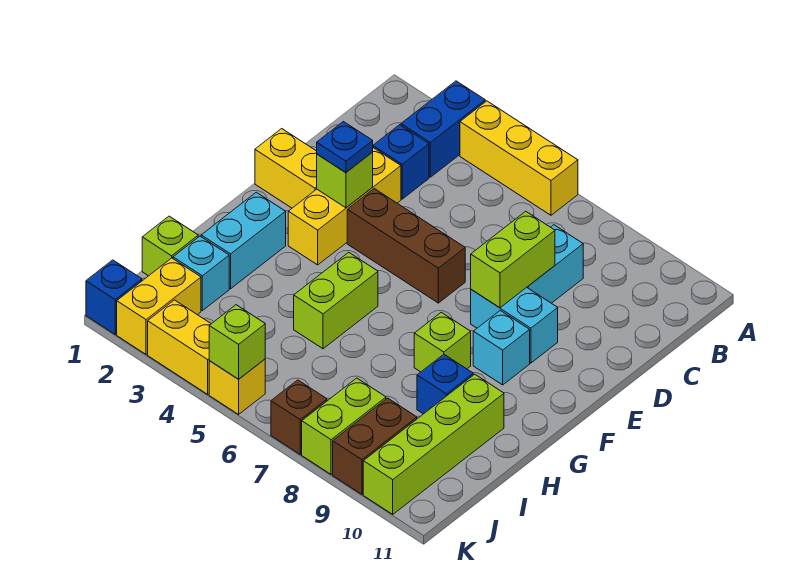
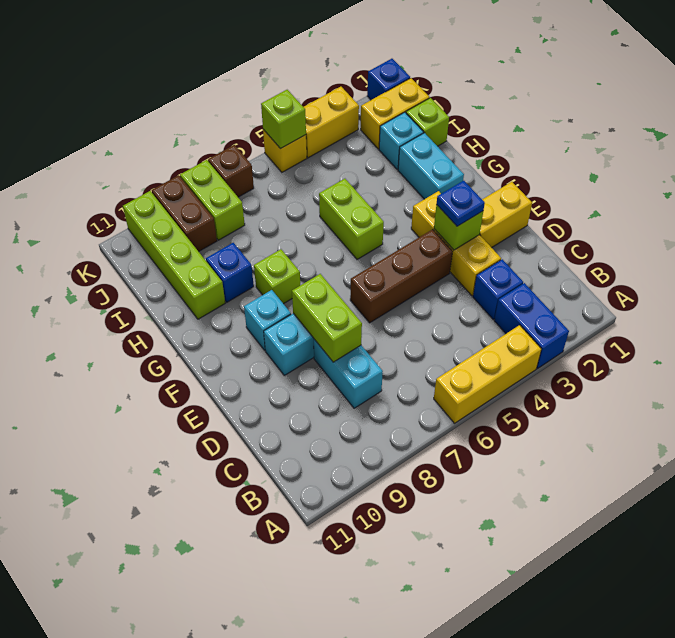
yellow 1x2 brick [117,258,201,354] -> yellow 1x2 brick turned to [361,78,429,149]

